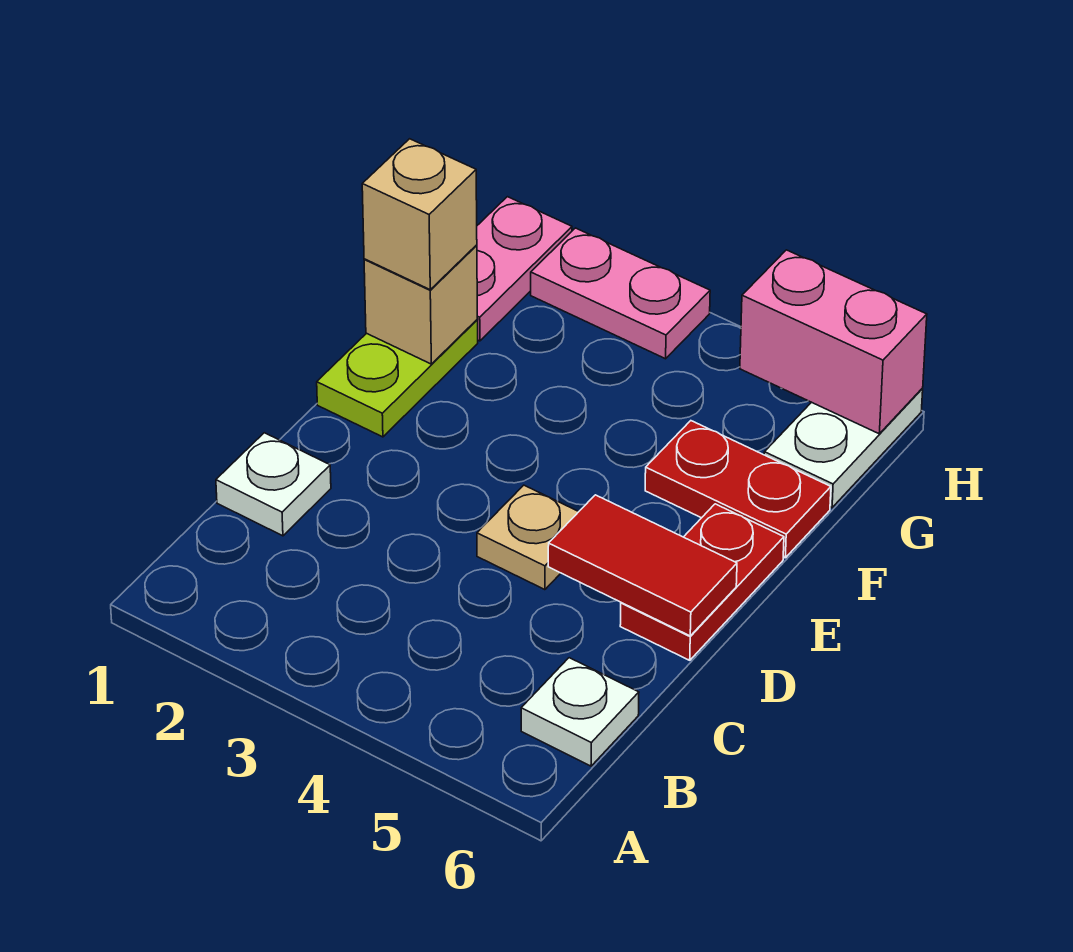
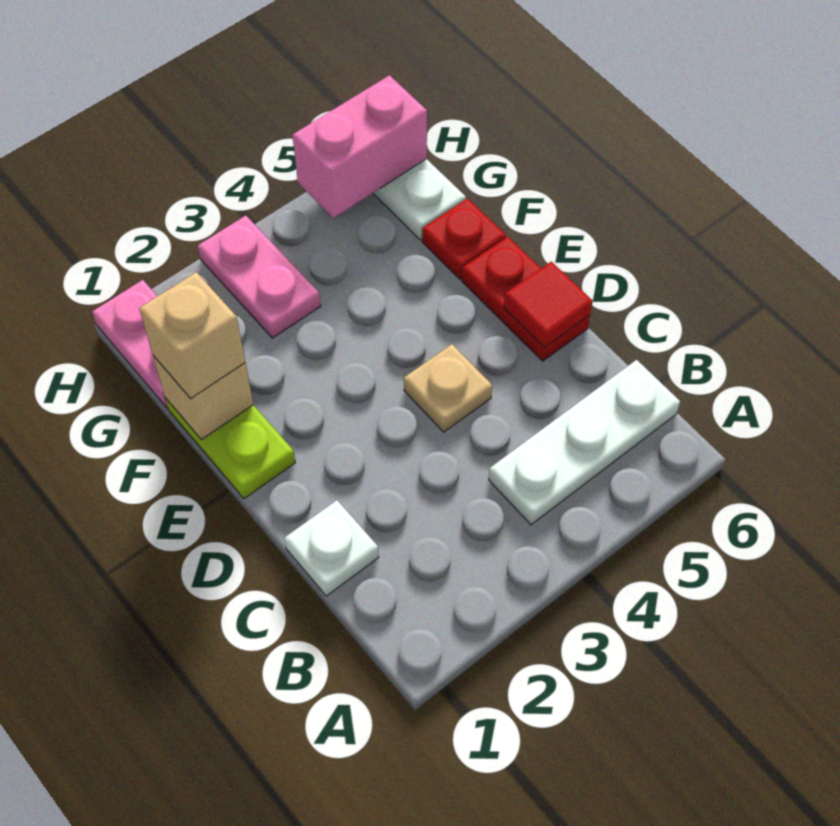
white 1x1 plate [521,658,639,766] -> white 1x3 plate [489,360,680,525]
red 1x2 tile [548,495,737,636] -> red 1x1 tile [504,262,593,347]
red 1x2 plate [645,421,831,558] -> red 1x1 plate [422,198,506,279]
pink 1x2 plate [531,228,710,359] -> pink 1x2 plate turned to [198,216,321,338]

